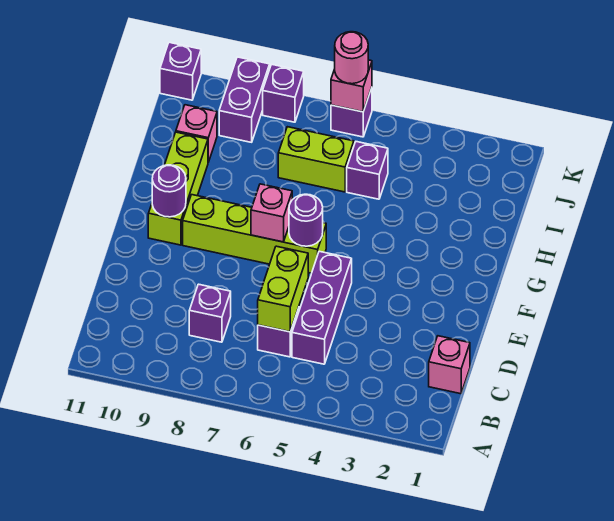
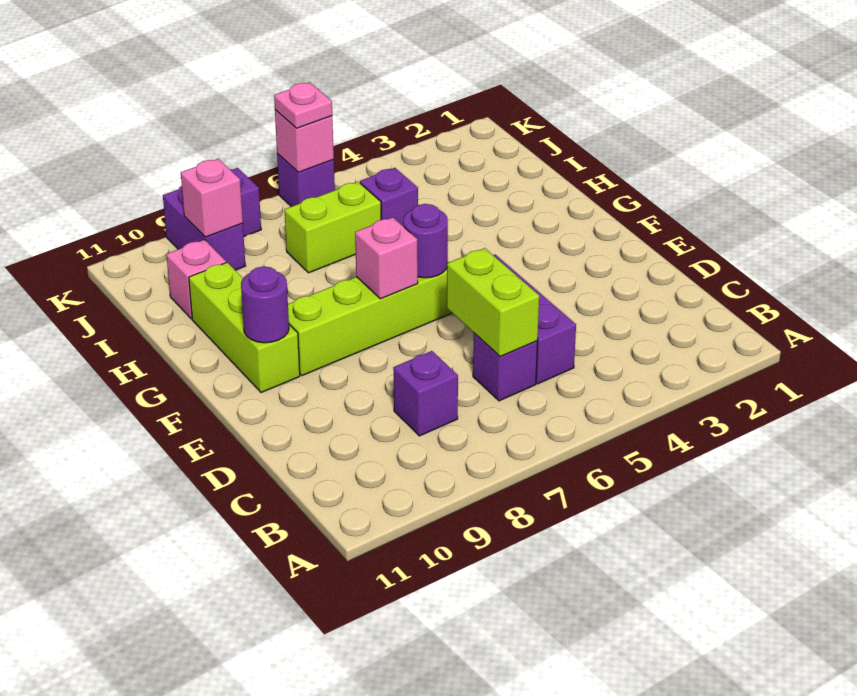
pink 1x1 brick [429,336,470,394] -> pink 1x1 brick moved to [181,159,243,237]
pink 1x1 round brick [335,32,368,84] -> pink 1x1 plate [274,82,332,128]
purple 1x1 brick [160,42,201,100] -> none

